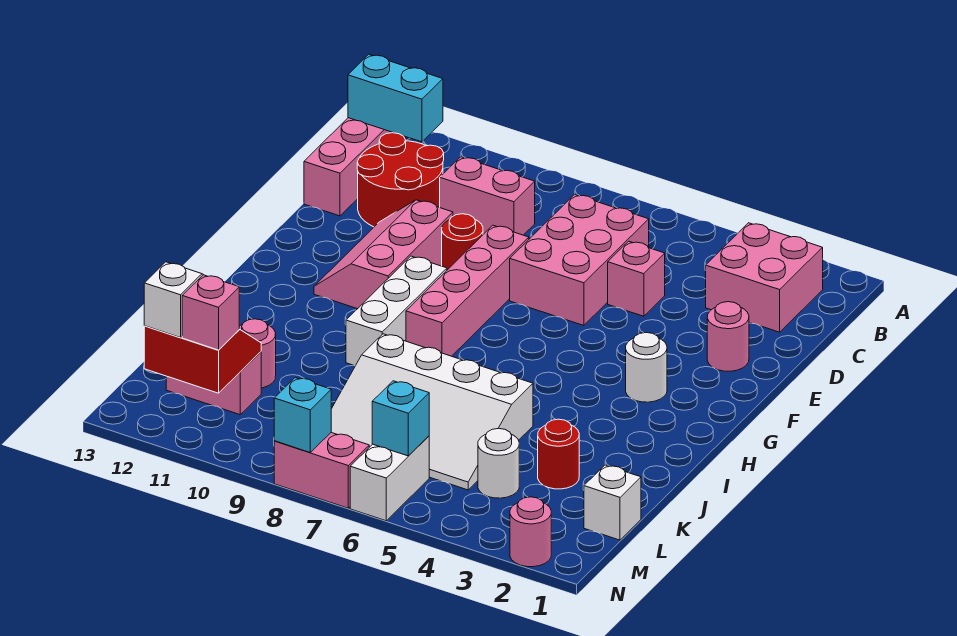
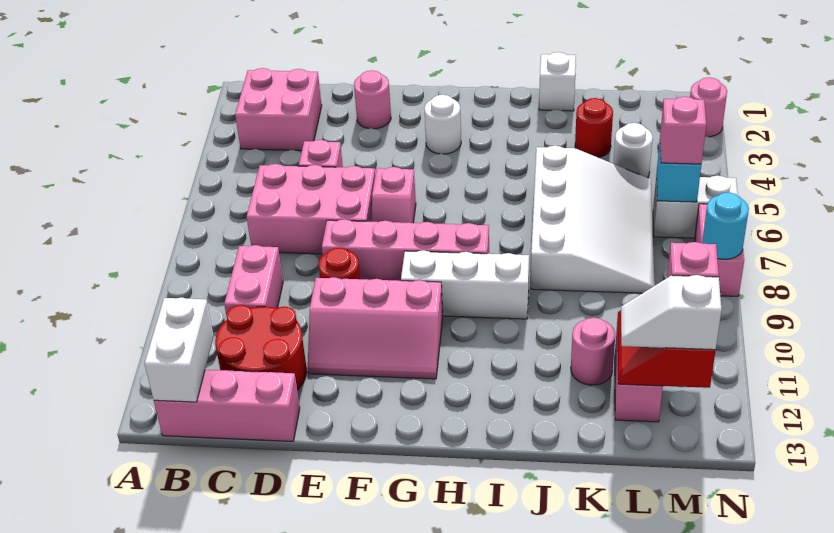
cyan 1x2 brick [348,54,443,142] -> white 1x2 brick [144,298,214,402]
none -> pink 1x2 slope [371,167,416,223]
white 1x1 brick [584,465,641,540] -> white 1x1 brick moved to [539,52,576,111]
none -> pink 1x1 brick [660,97,706,164]
cyan 1x1 brick [274,377,331,452] -> cyan 1x1 round brick [702,192,749,259]

